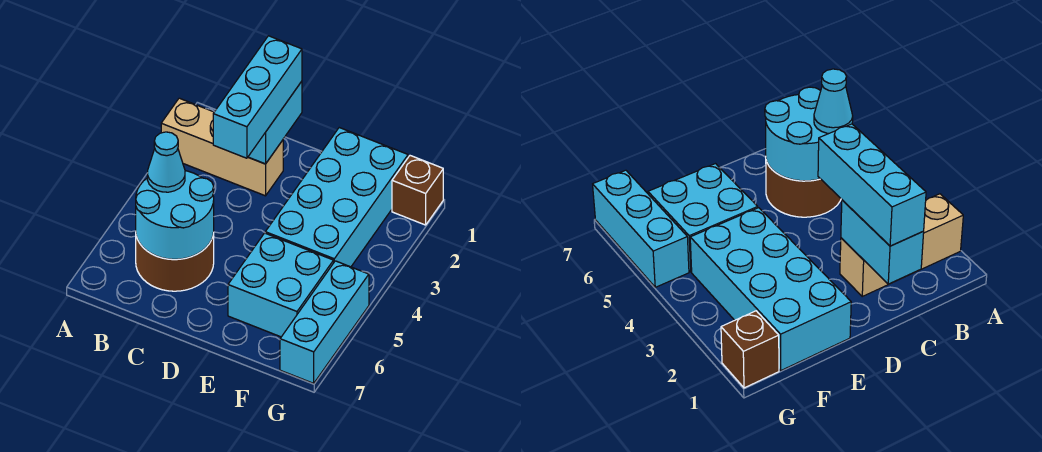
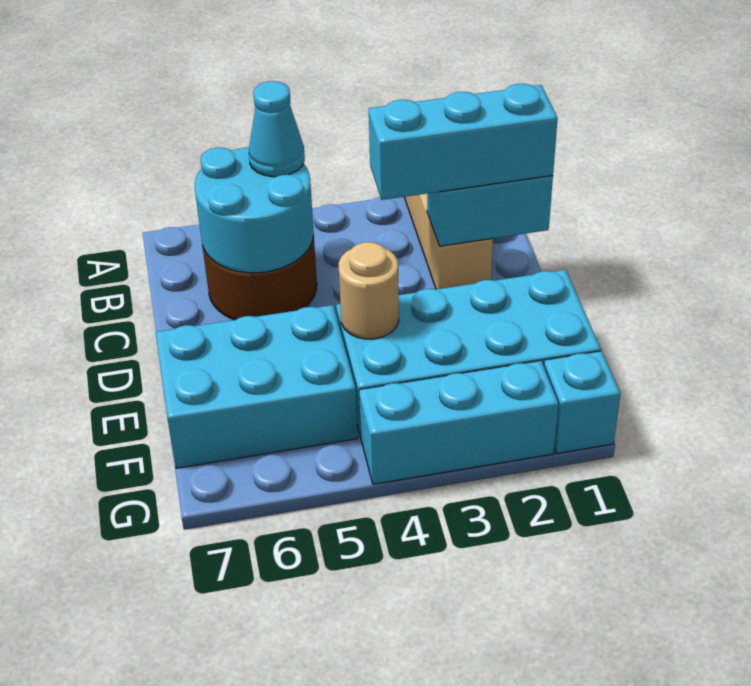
none -> tan 1x1 round brick [338,242,399,339]
cyan 2x2 brick [228,233,334,337] -> cyan 2x3 brick [156,305,358,468]
brown 1x1 brick [392,156,443,225] -> cyan 1x1 brick [544,351,621,453]
cyan 1x3 brick [280,261,369,383] -> cyan 1x3 brick moved to [359,361,558,484]

